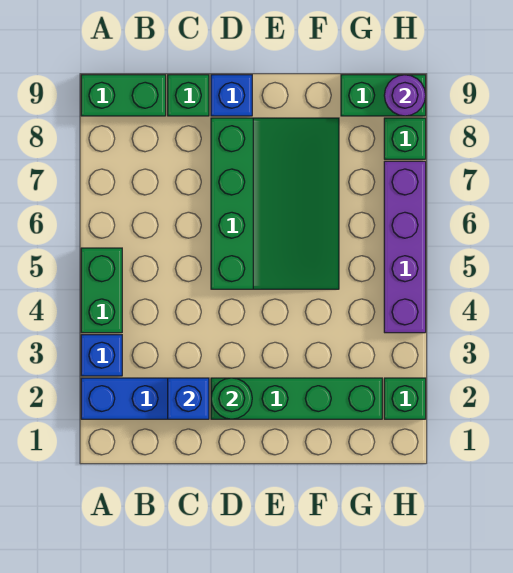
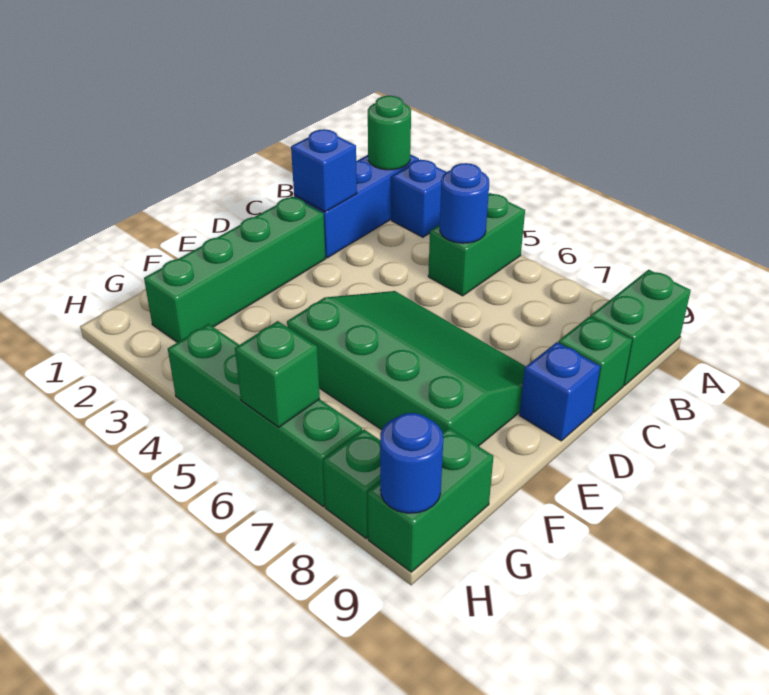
green 1x2 brick [81,248,122,333] -> green 1x2 brick turned to [428,193,525,296]
none -> blue 1x1 round brick [440,163,489,243]
green 1x1 round brick [211,378,252,419] -> green 1x1 round brick moved to [368,96,411,170]
green 3x4 slope [211,118,339,289] -> green 3x4 slope turned to [287,291,526,446]
green 1x1 brick [384,378,426,419] -> green 1x1 brick moved to [235,321,320,427]
purple 1x4 brick [384,161,426,333] -> green 1x4 brick [168,324,362,507]
purple 1x1 round brick [384,75,426,116] -> blue 1x1 round brick [380,413,443,513]

